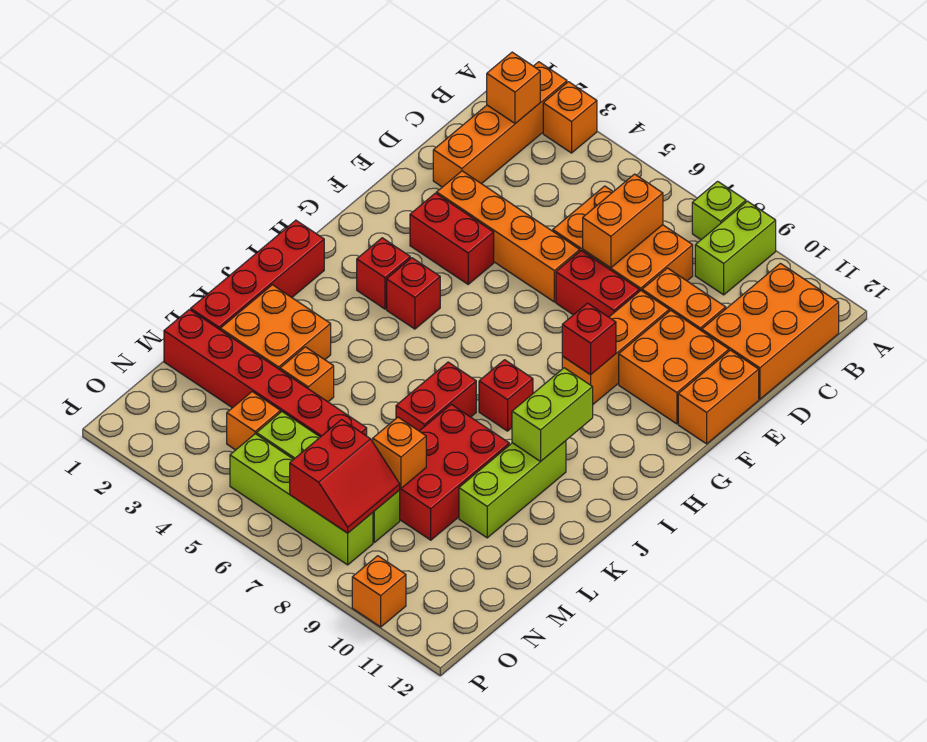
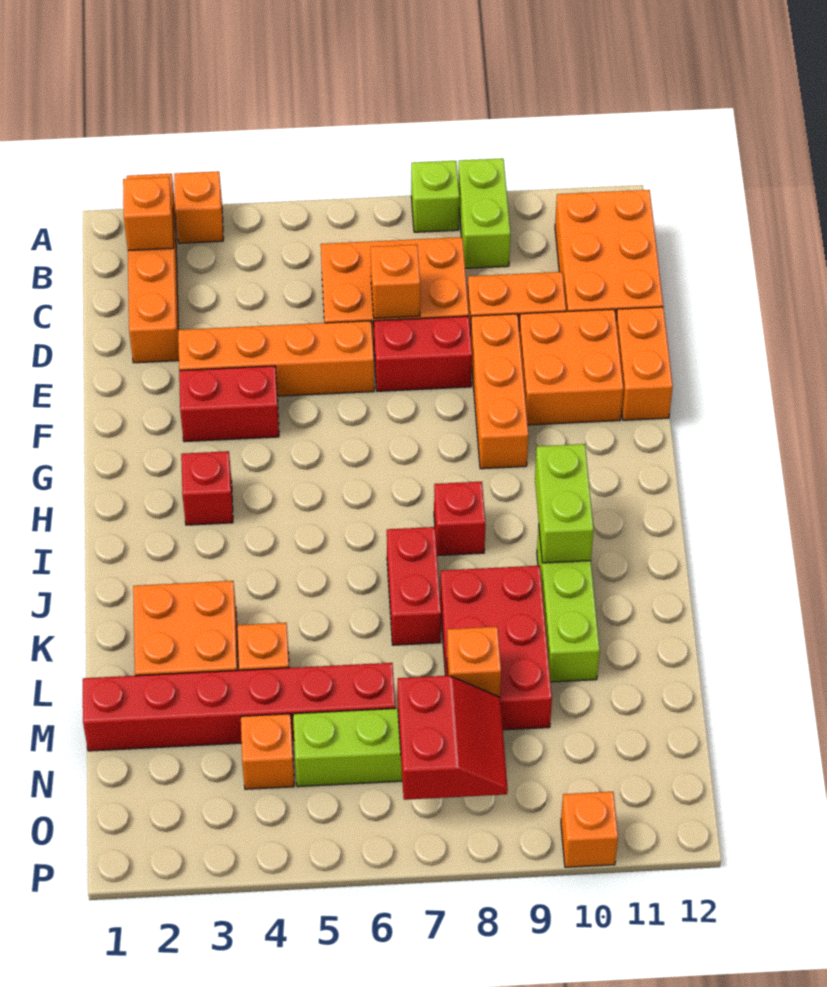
orange 1x2 brick [583,174,663,268] -> orange 1x1 brick [371,244,420,318]
red 1x1 brick [562,303,616,375] -> none
red 1x1 brick [387,258,440,329] -> none
red 1x4 brick [191,220,324,330] -> none
lime 1x4 brick [230,434,373,565] -> none

